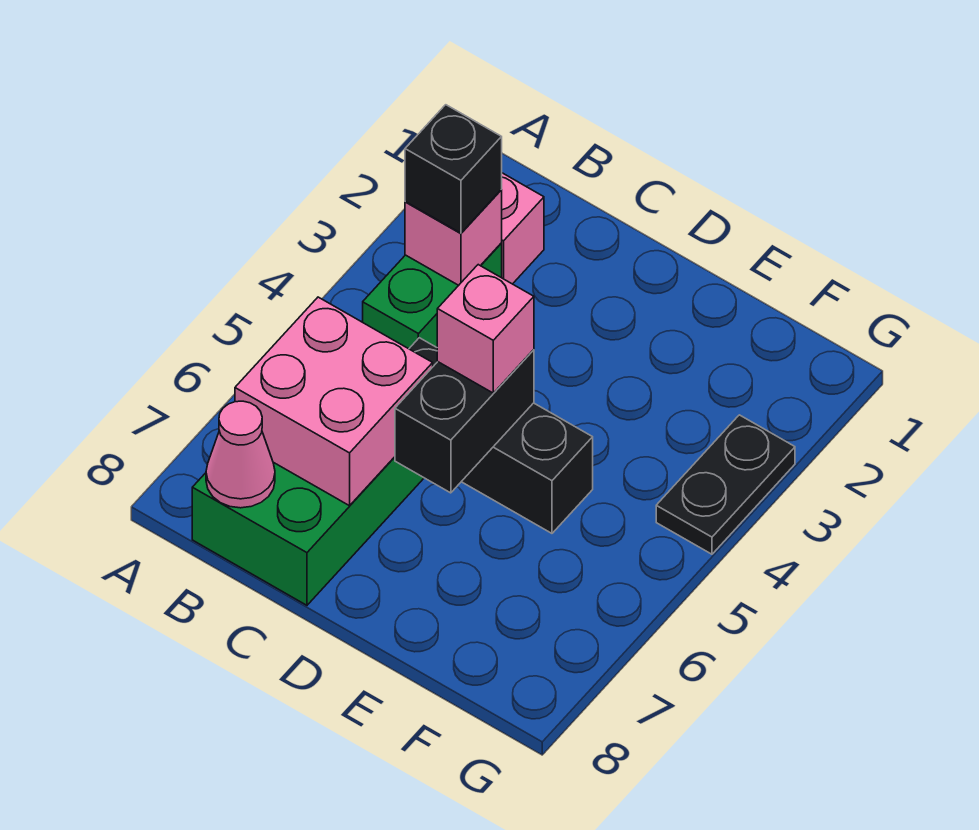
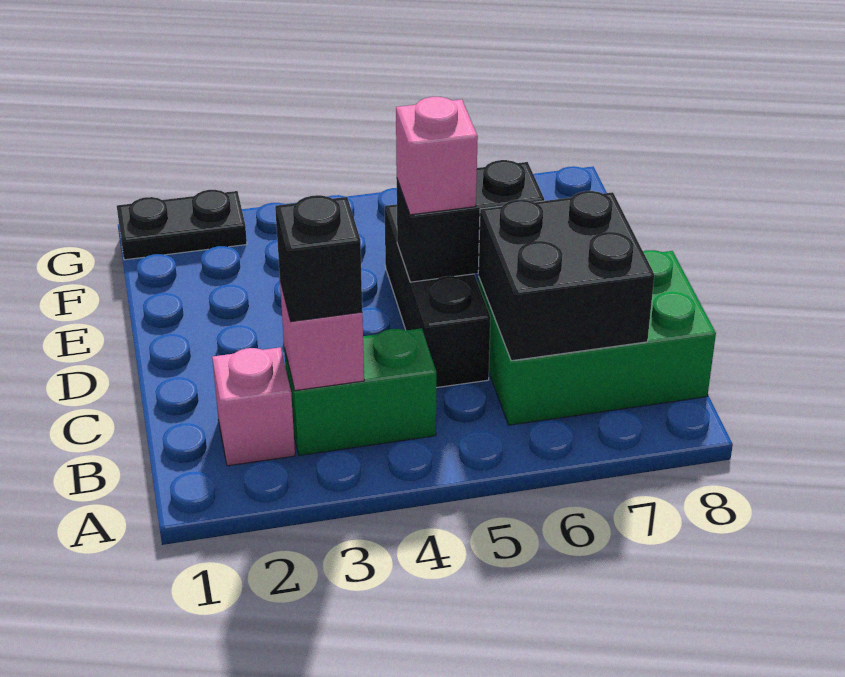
pink 2x2 brick [235,297,433,506] -> black 2x2 brick [478,191,654,361]
pink 1x1 cone [206,401,275,508] -> none
black 1x2 plate [656,415,795,554] -> black 1x2 plate moved to [117,190,247,260]

